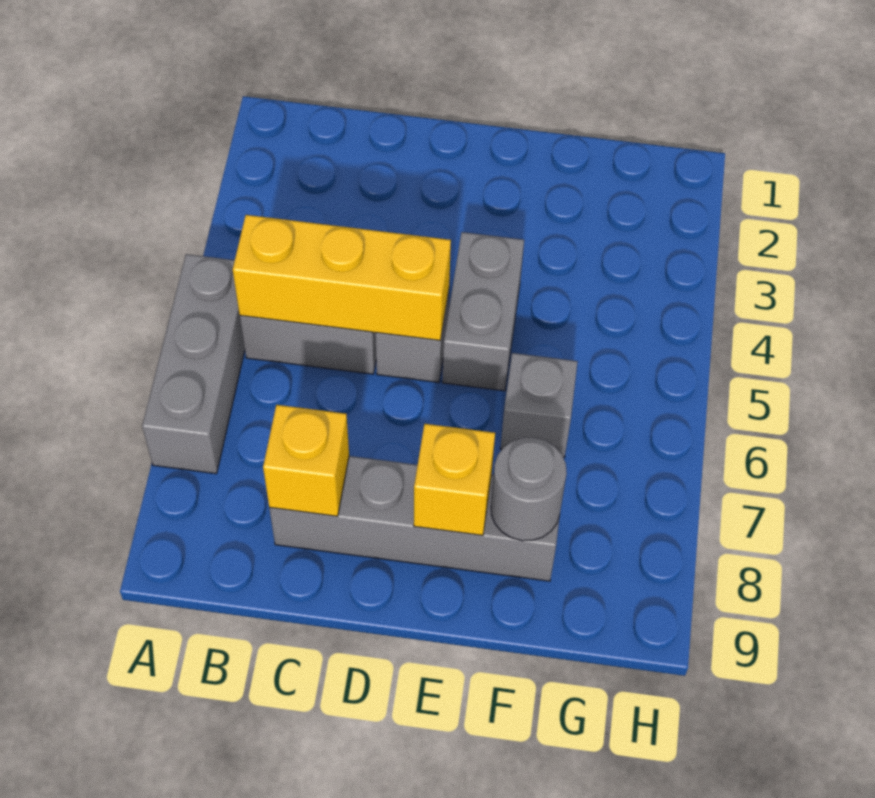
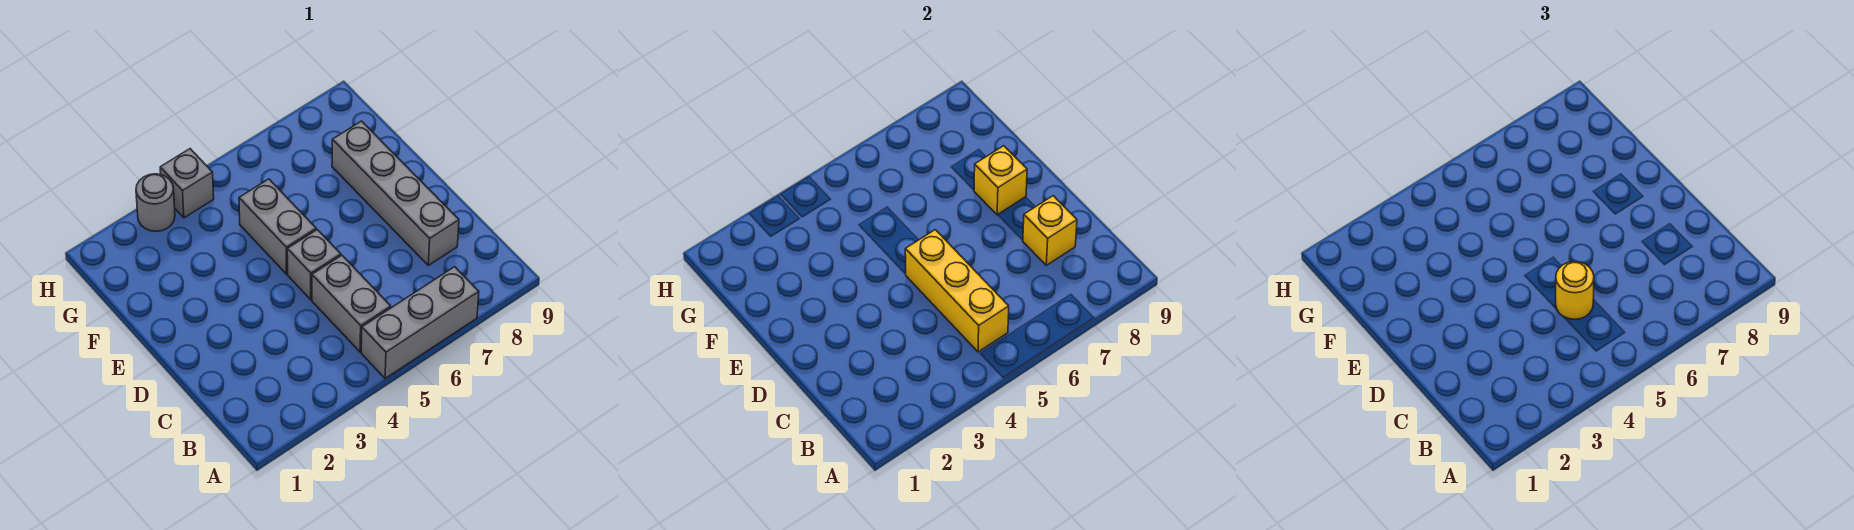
none -> yellow 1x1 round brick [1556,261,1594,319]
grey 1x2 brick [442,232,524,391] -> grey 1x2 brick turned to [239,179,316,274]
grey 1x1 brick [500,353,578,458] -> grey 1x1 brick moved to [160,149,214,218]
grey 1x1 round brick [491,438,567,541] -> grey 1x1 round brick moved to [136,174,175,231]

